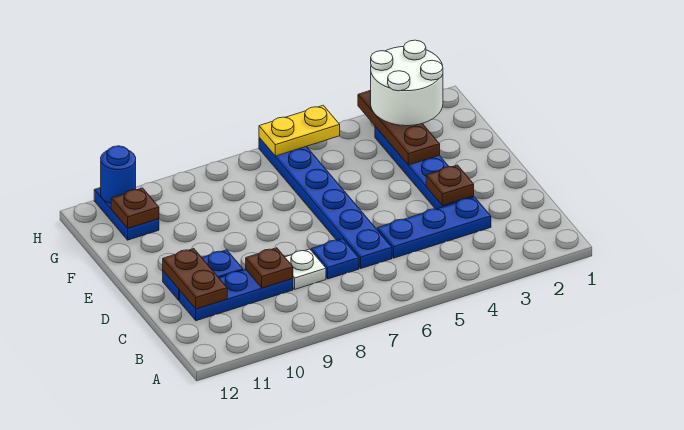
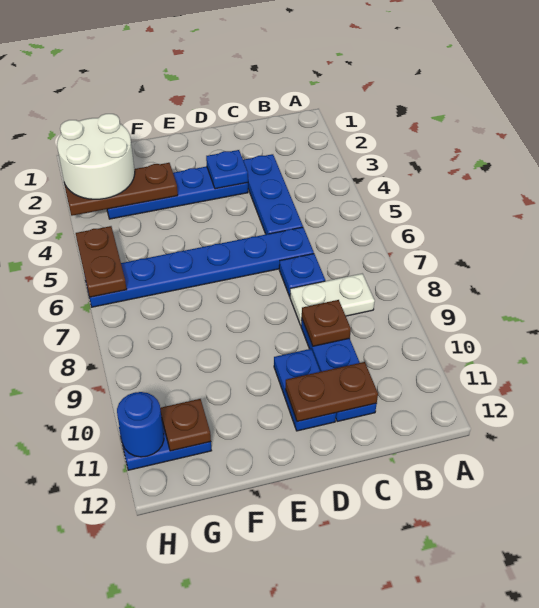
white 1x1 plate [285,249,326,289] -> white 1x2 plate [290,274,375,325]
brown 1x1 plate [426,165,474,206] -> blue 1x1 plate [206,150,248,189]
yellow 1x2 plate [259,105,340,156] -> brown 1x2 plate [76,226,127,297]

